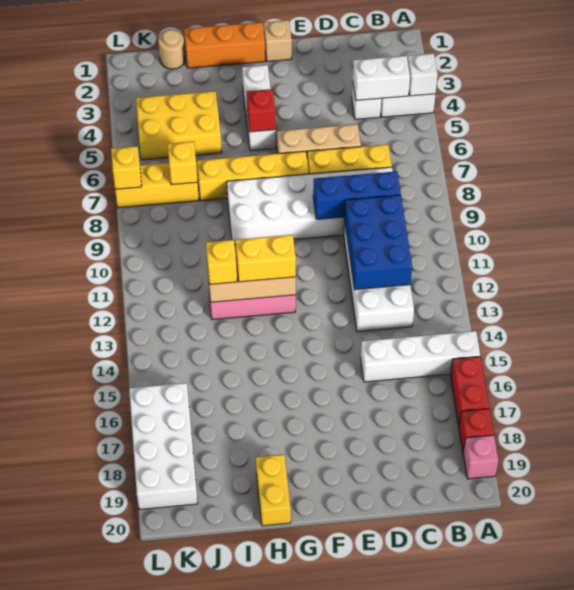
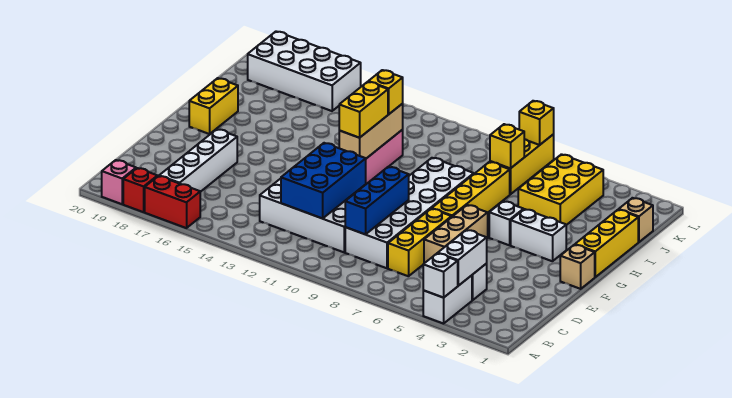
white 1x4 brick [360,331,480,382] -> white 1x4 brick moved to [159,129,237,192]
blue 2x3 brick [345,195,412,290] -> blue 2x3 brick turned to [281,143,366,218]
orange 1x3 brick [184,22,265,68] -> yellow 1x3 brick [575,210,638,277]
red 1x1 brick [247,89,276,132] -> none
yellow 1x2 brick [256,454,291,526] -> yellow 1x2 brick turned to [189,78,238,134]
tan 1x1 round brick [158,30,185,69] -> tan 1x1 brick [619,198,653,242]

